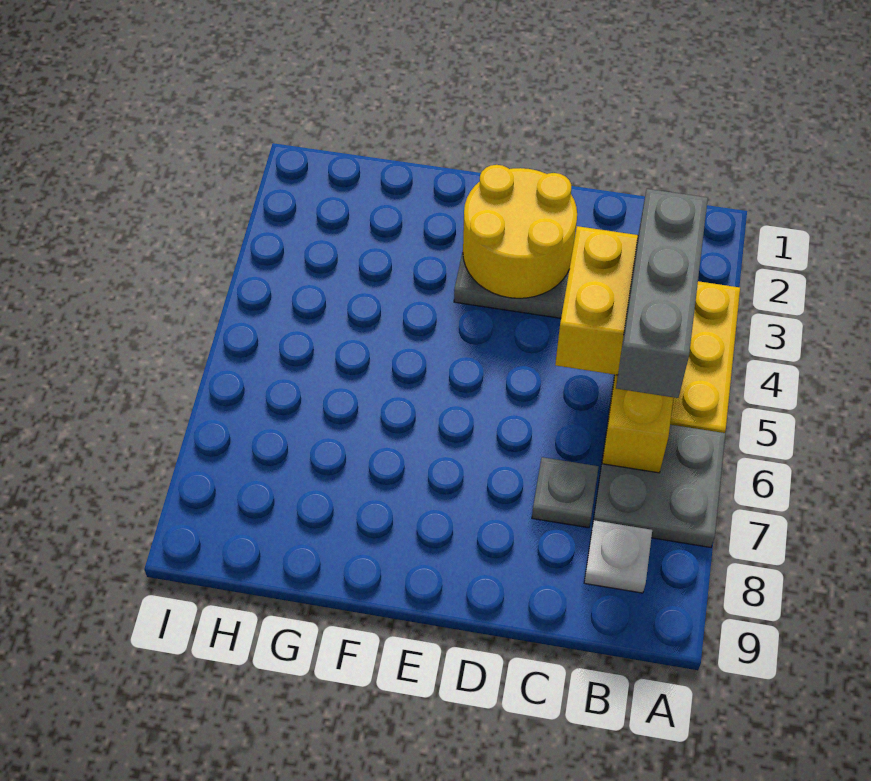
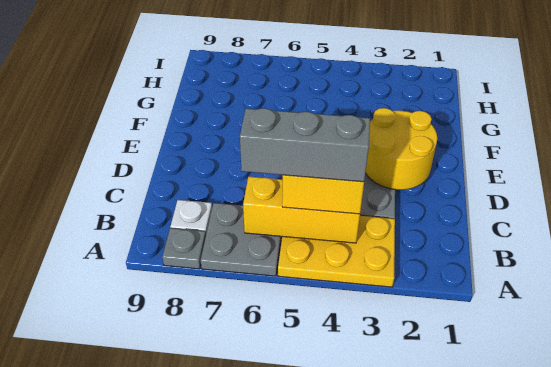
grey 1x1 plate [532,457,599,528] -> grey 1x1 plate moved to [163,228,206,269]

